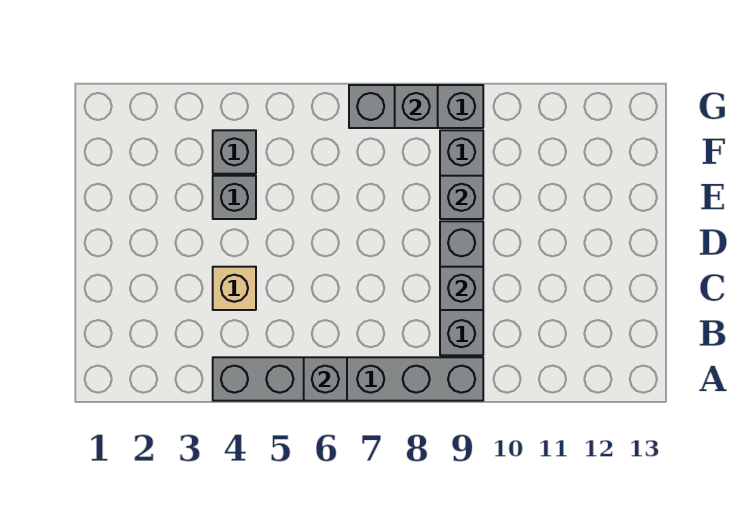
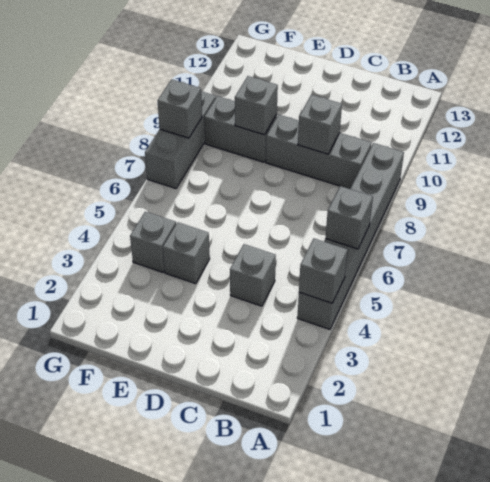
none -> grey 1x1 brick [299,239,348,303]
tan 1x1 brick [213,267,256,310] -> grey 1x1 brick [230,244,276,306]

